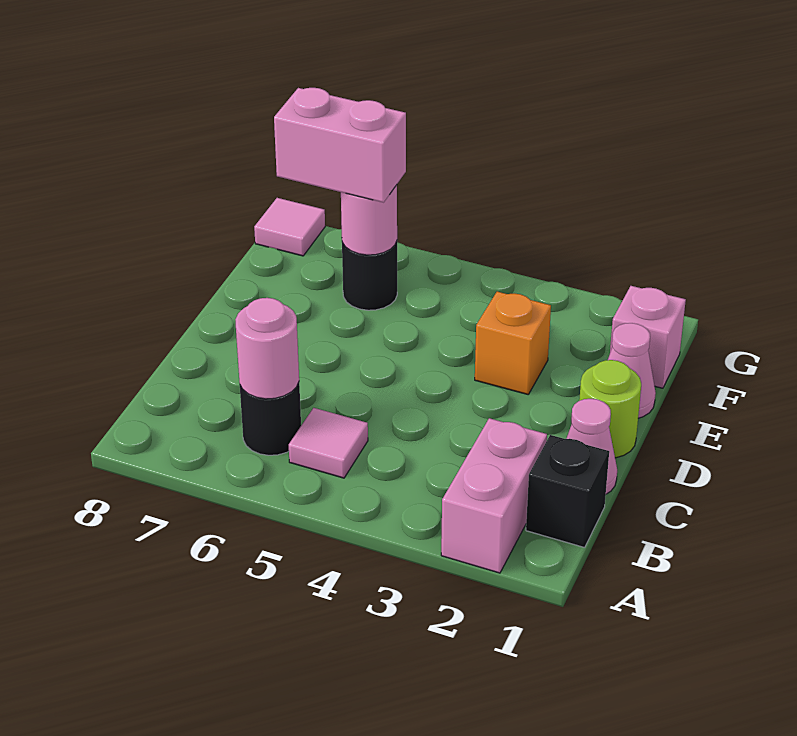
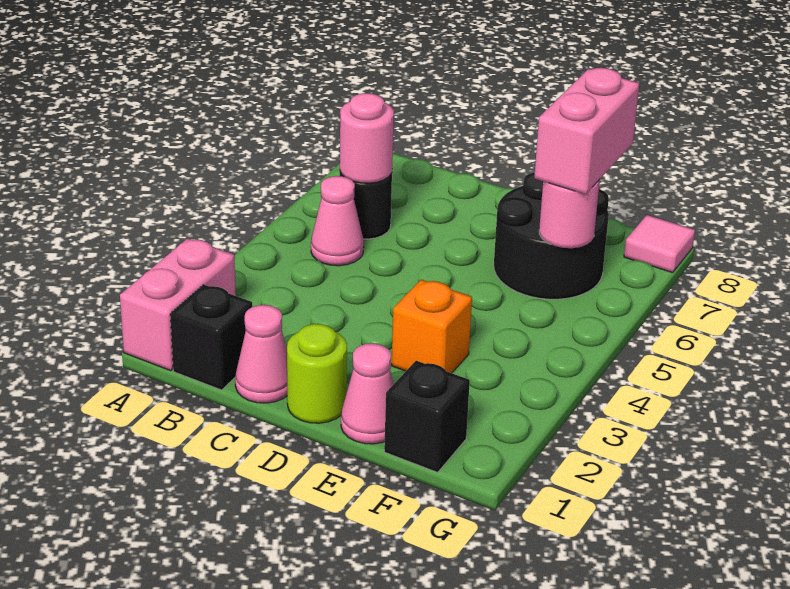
pink 1x2 brick [441,418,547,573] -> pink 1x2 brick turned to [120,238,236,371]
pink 1x1 tile [289,408,368,478] -> pink 1x1 cone [311,176,364,266]
pink 1x1 brick [610,286,686,388] -> black 1x1 brick [384,361,470,472]
black 1x1 round brick [342,242,397,310] -> black 2x2 round brick [494,172,609,299]

